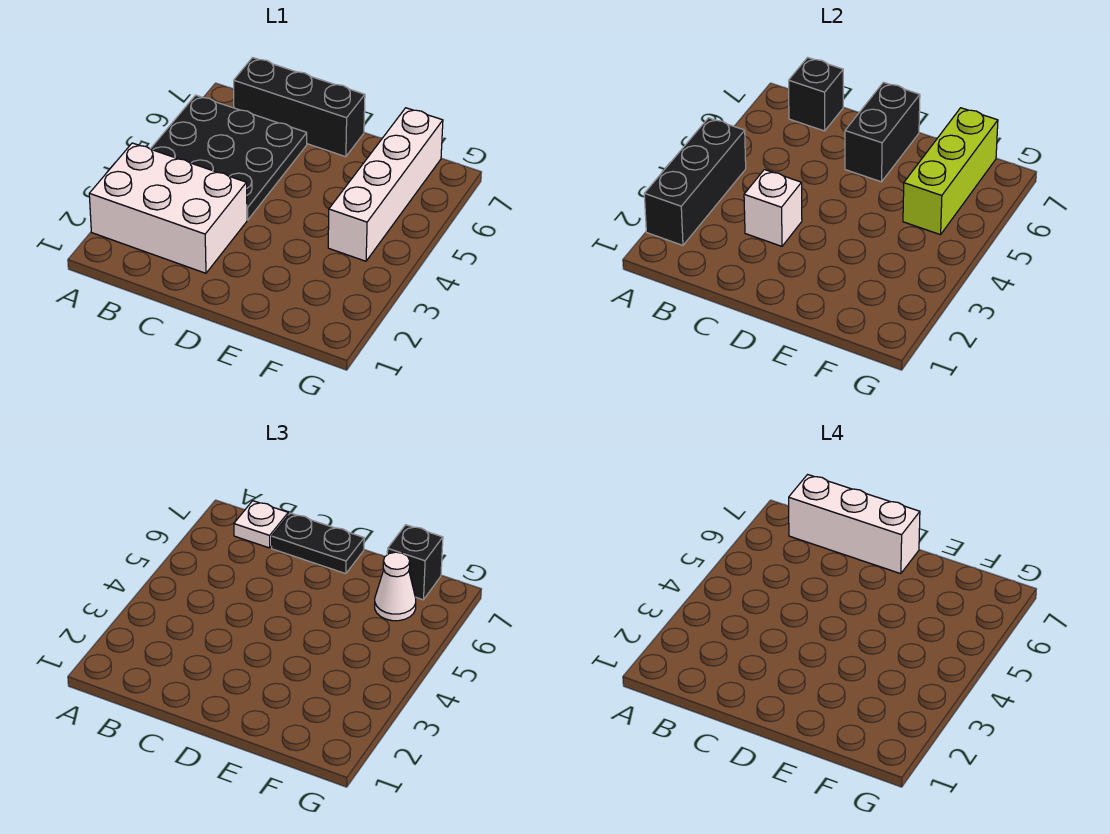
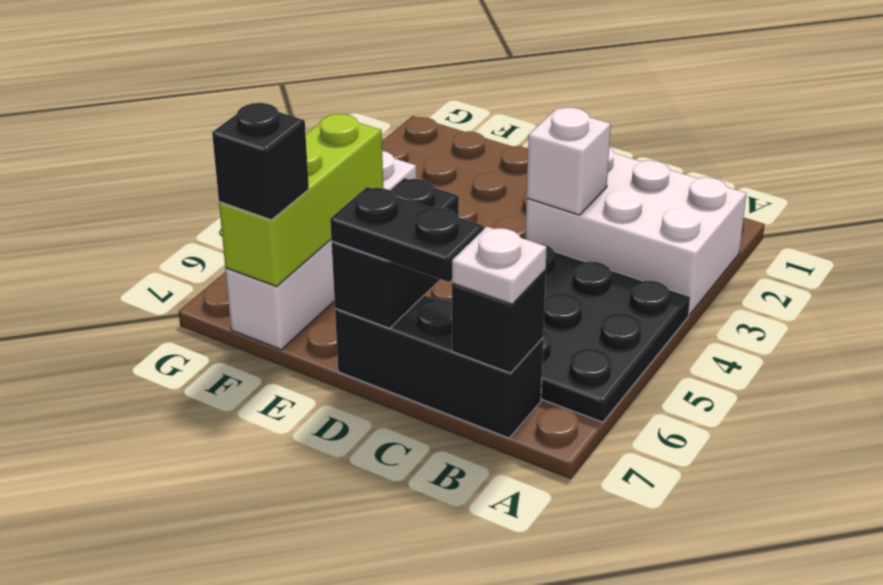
black 1x3 brick [644,118,746,245] -> none
white 1x3 brick [789,475,920,574] -> none
white 1x1 cone [375,552,416,621] -> none

